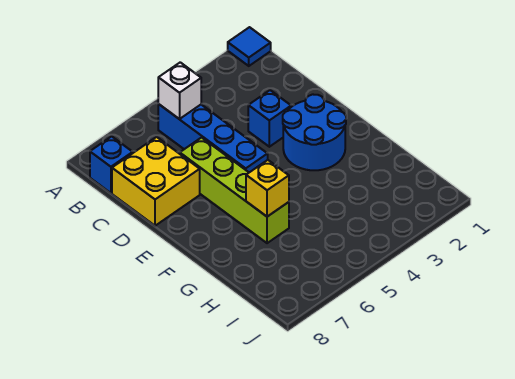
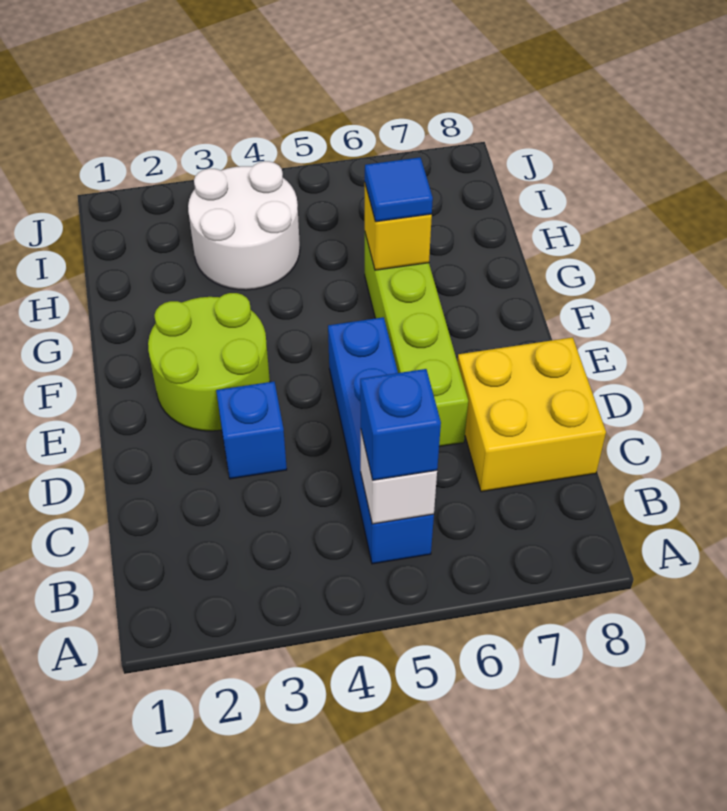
blue 1x1 tile [228,27,271,66] -> blue 1x1 tile moved to [365,157,433,222]
blue 1x1 brick [90,136,133,193] -> blue 1x1 brick moved to [360,369,441,480]
blue 2x2 round brick [283,94,346,170] -> lime 2x2 round brick [148,293,270,431]
none -> white 2x2 round brick [188,161,300,290]

